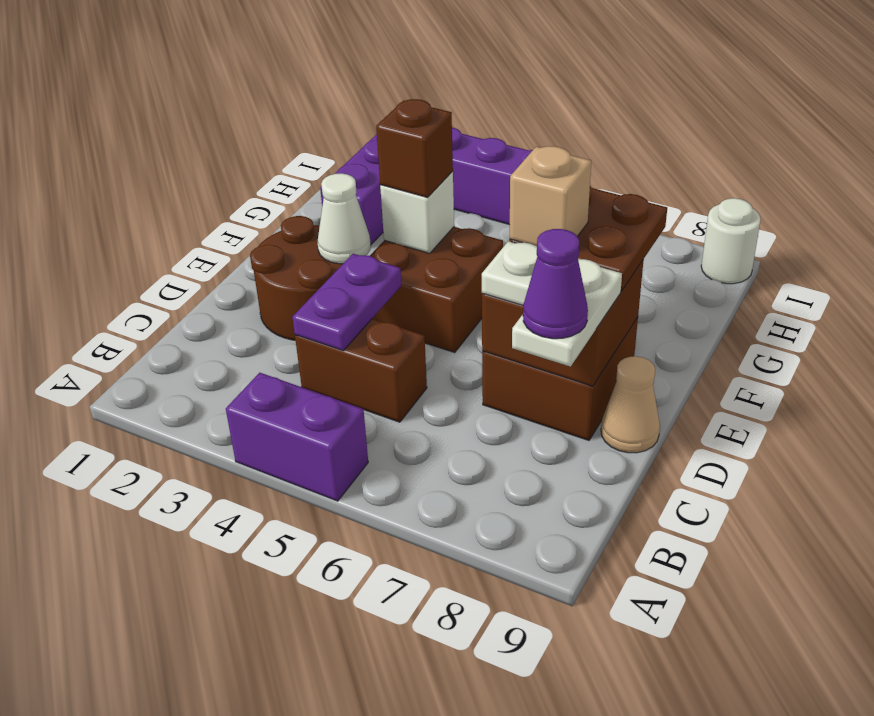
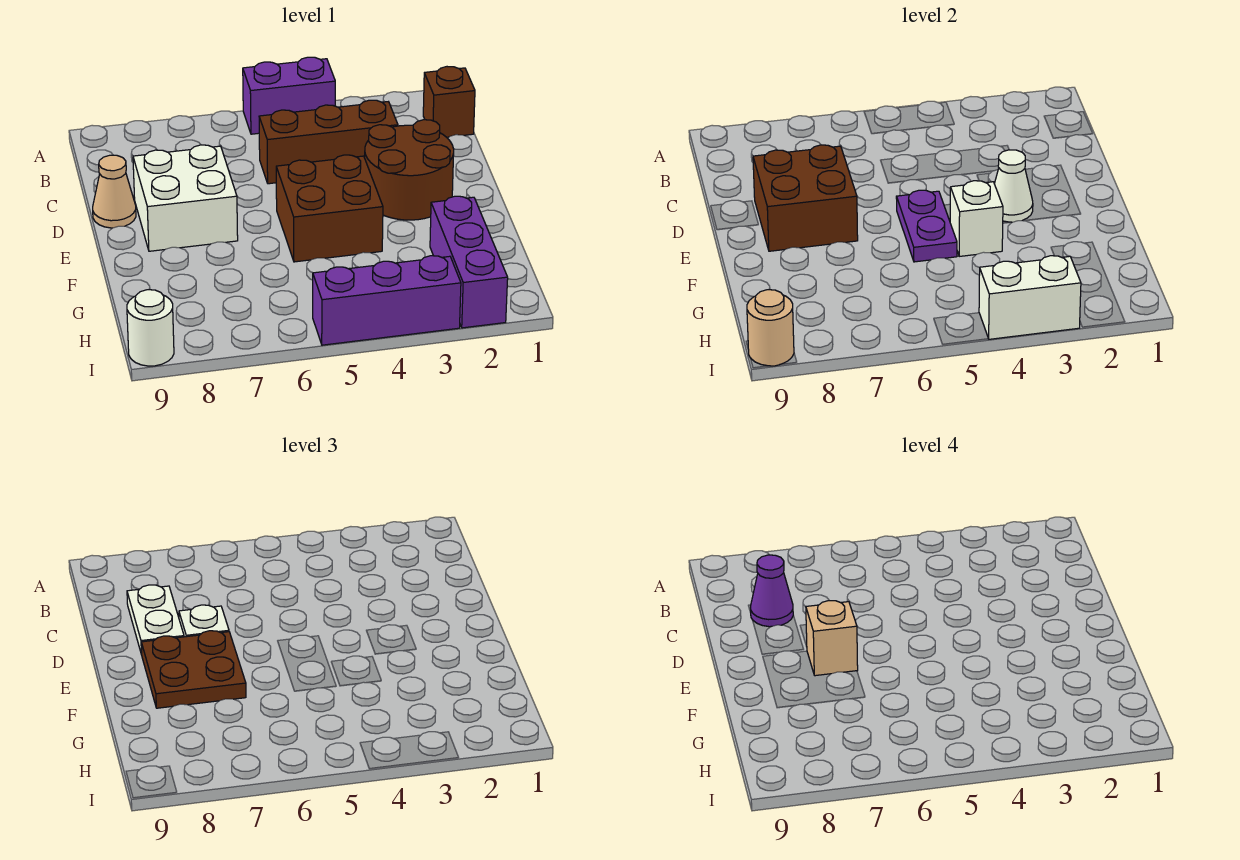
brown 1x2 brick [295,319,427,422] -> brown 1x3 brick [259,100,398,184]
purple 1x2 plate [293,254,401,351] -> purple 1x2 plate moved to [896,190,957,262]
brown 2x2 brick [482,318,638,440] -> white 2x2 brick [133,145,238,251]
brown 1x1 brick [376,99,453,198] -> brown 1x1 brick moved to [423,67,475,137]
none -> white 1x2 brick [979,256,1081,339]
none -> tan 1x1 round brick [747,290,794,366]

